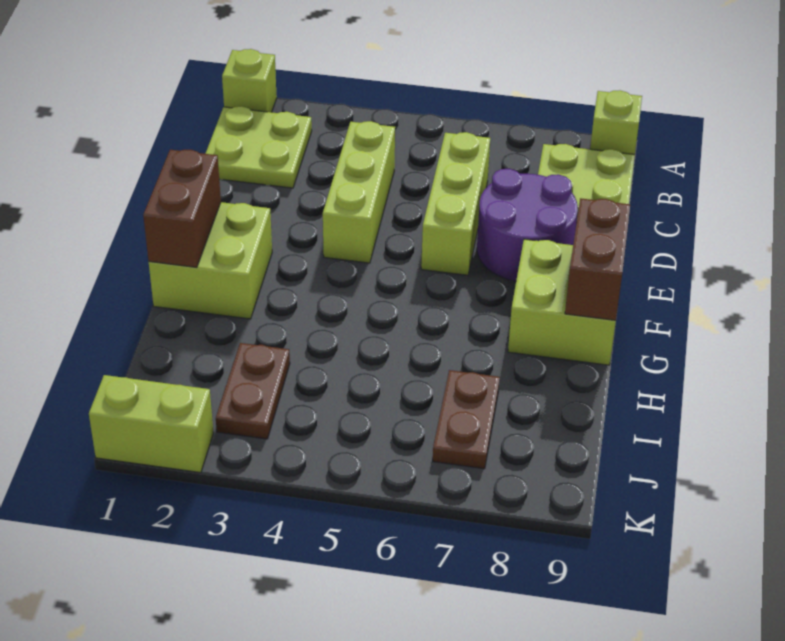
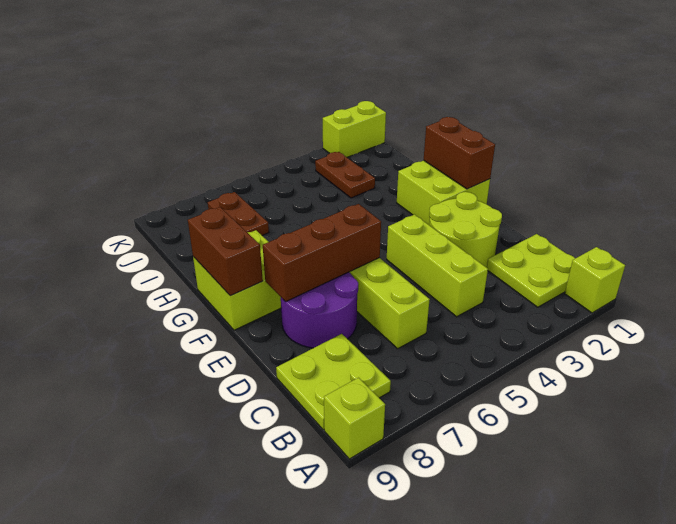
none -> lime 2x2 round brick [429,192,502,267]
none -> brown 1x3 brick [263,204,381,302]

